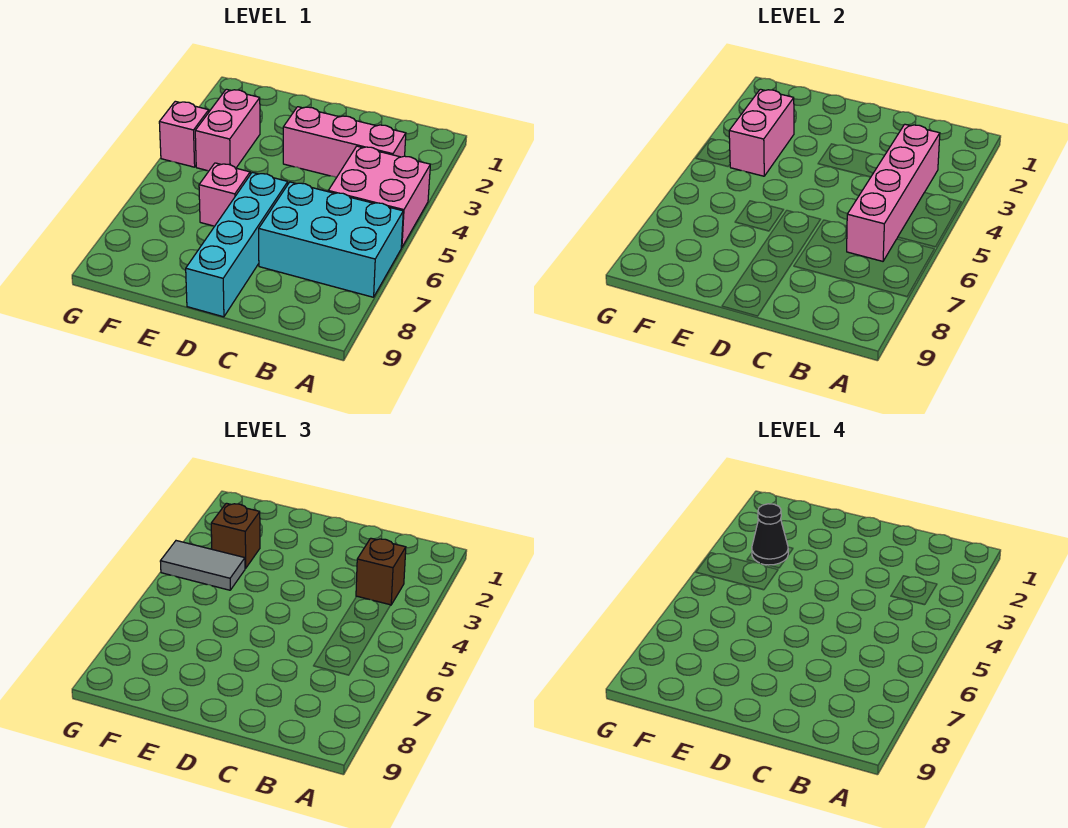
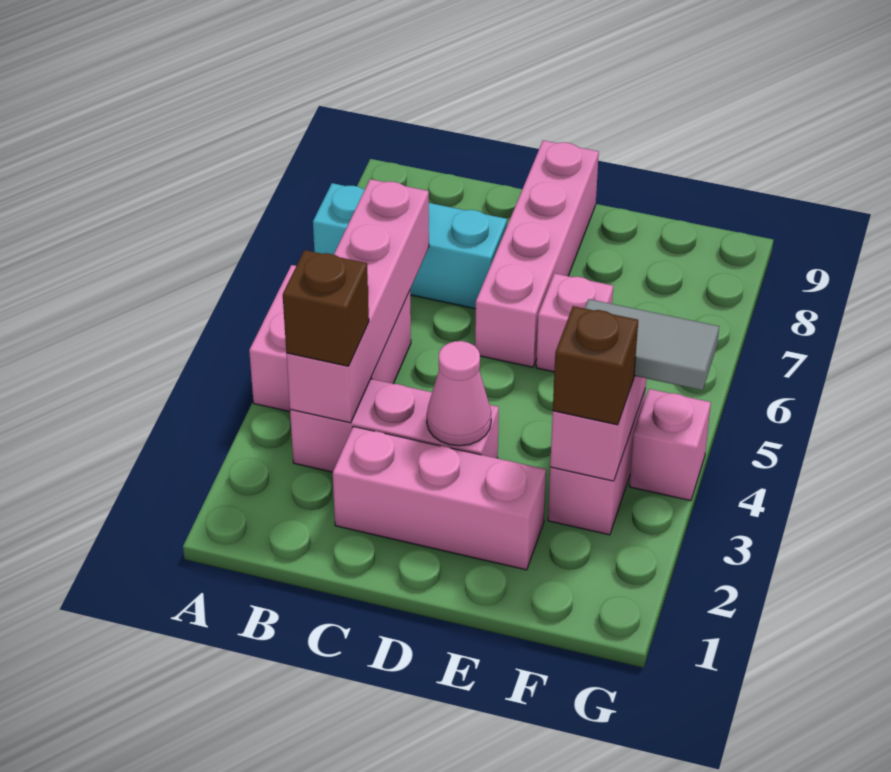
cyan 2x3 brick [259,182,403,297] -> cyan 1x3 brick [313,183,507,309]
none -> pink 1x3 brick [333,427,546,570]
none -> pink 1x1 cone [427,341,491,446]
cyan 1x4 brick [186,172,288,317] -> pink 1x4 brick [475,140,599,367]
black 1x1 cone [752,504,788,565] -> none

